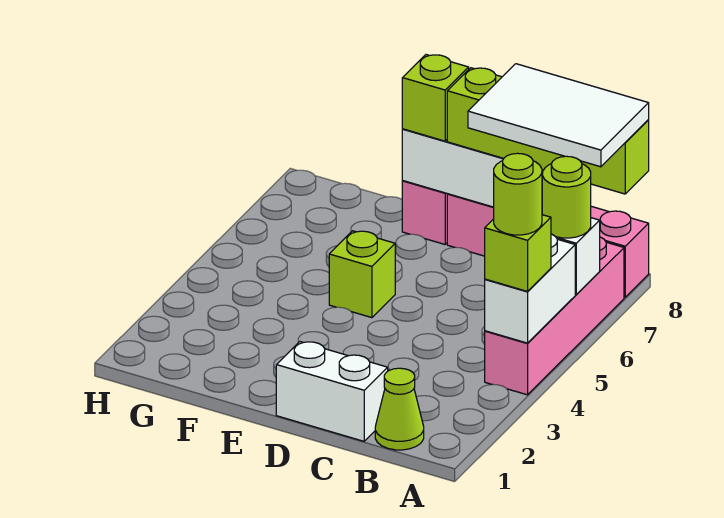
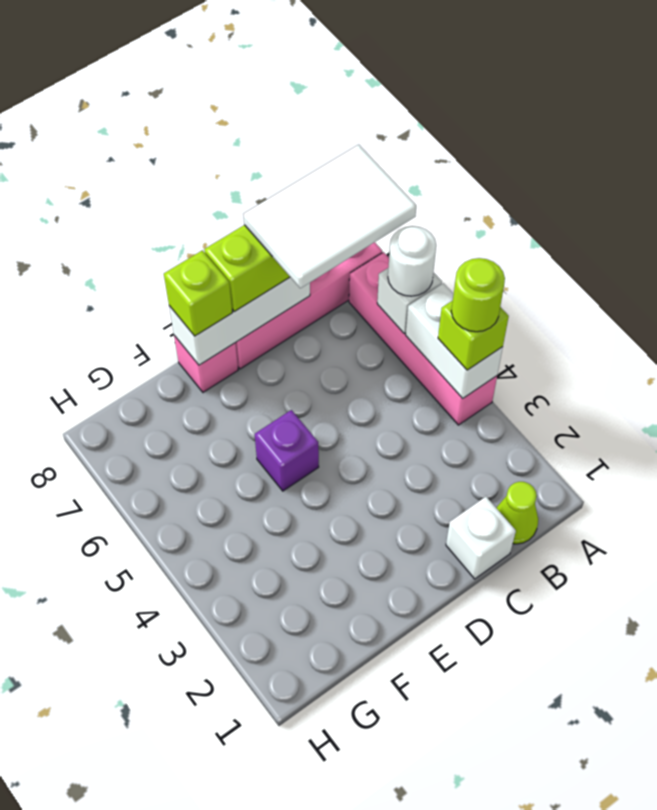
lime 1x1 round brick [542,156,591,238] -> white 1x1 round brick [388,226,436,296]
white 1x2 brick [276,342,388,441] -> white 1x1 brick [446,497,516,579]
lime 1x1 brick [329,231,395,318] -> purple 1x1 brick [255,410,319,491]

